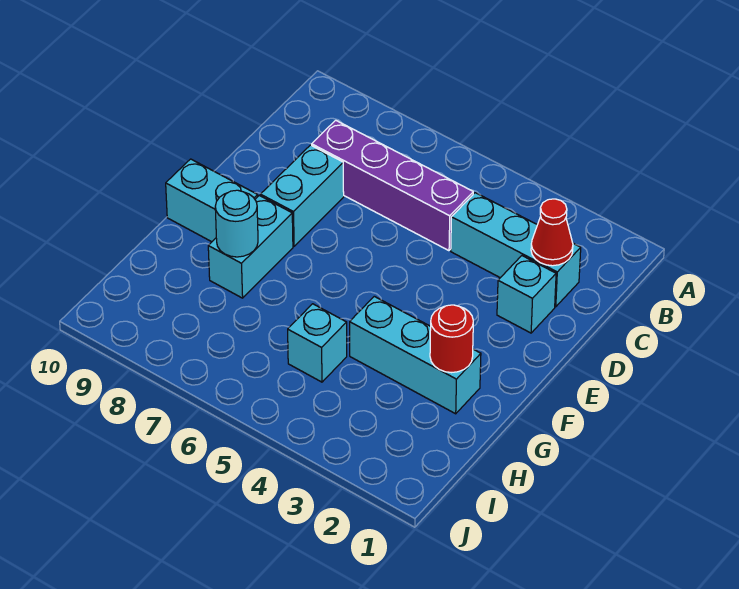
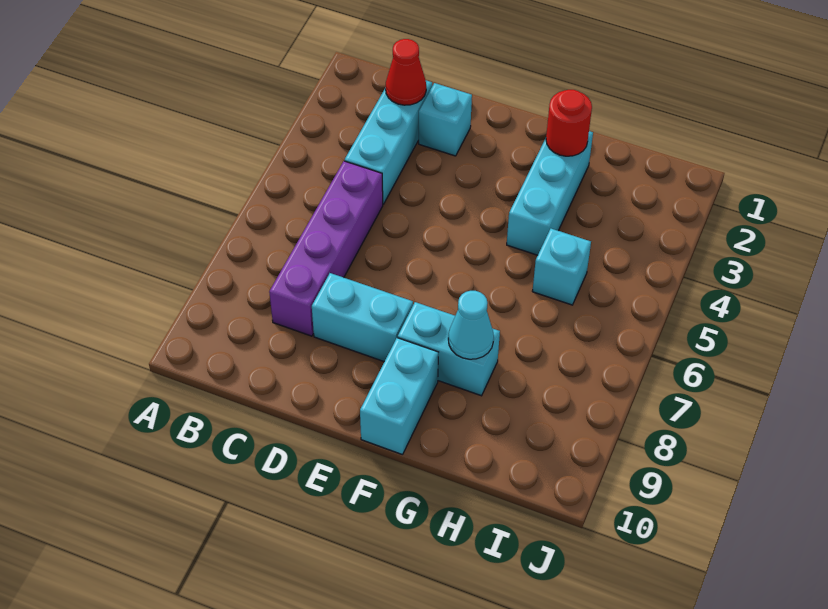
cyan 1x1 round brick [215,190,258,257] -> cyan 1x1 cone [448,291,494,359]

